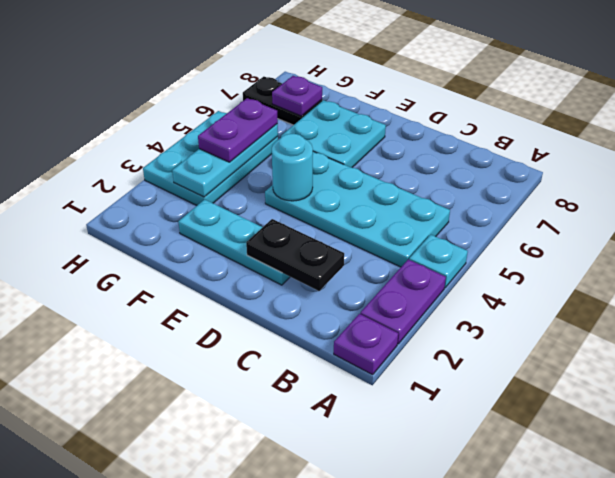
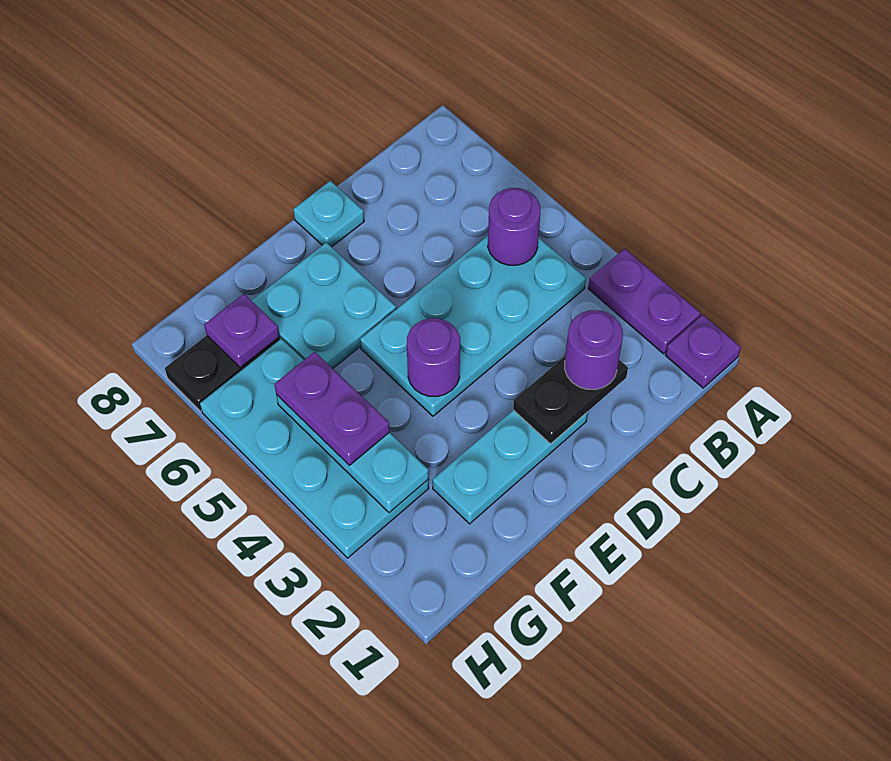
cyan 1x1 plate [409,235,468,288] -> cyan 1x1 plate moved to [293,181,364,247]
none -> purple 1x1 round brick [488,188,540,265]
none -> purple 1x1 round brick [565,310,623,390]
cyan 1x1 round brick [272,134,313,201] -> purple 1x1 round brick [407,318,460,397]
cyan 2x3 plate [143,111,278,205] -> cyan 2x4 plate [200,339,429,558]

